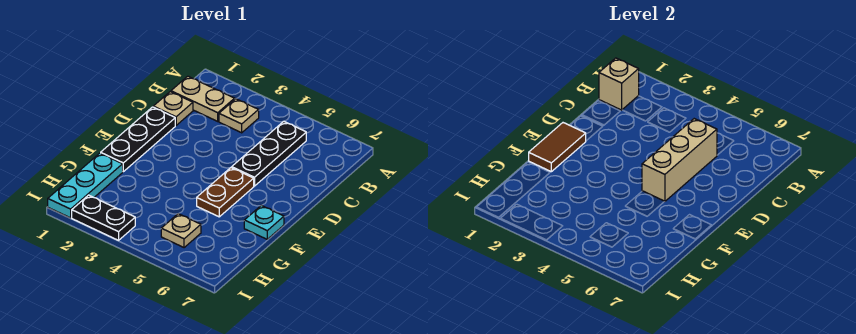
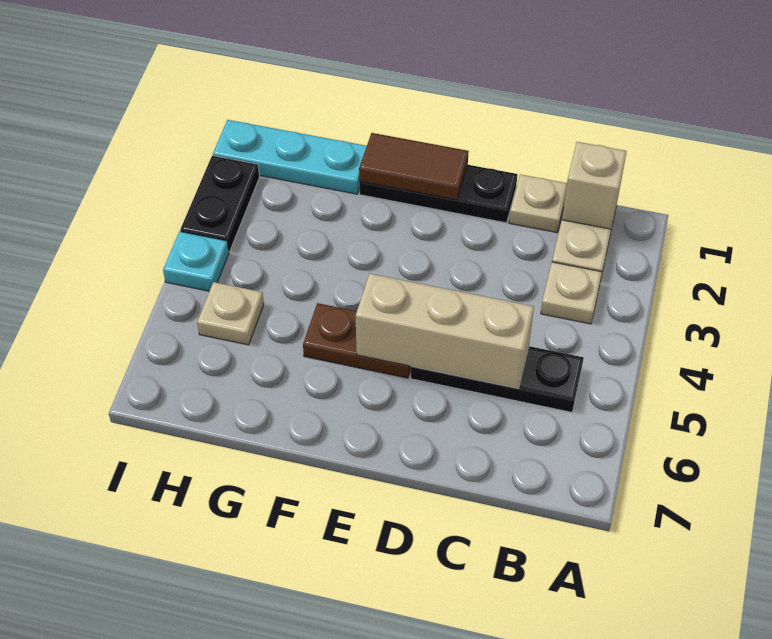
cyan 1x1 plate [244,205,284,239] -> cyan 1x1 plate moved to [163,232,229,291]

